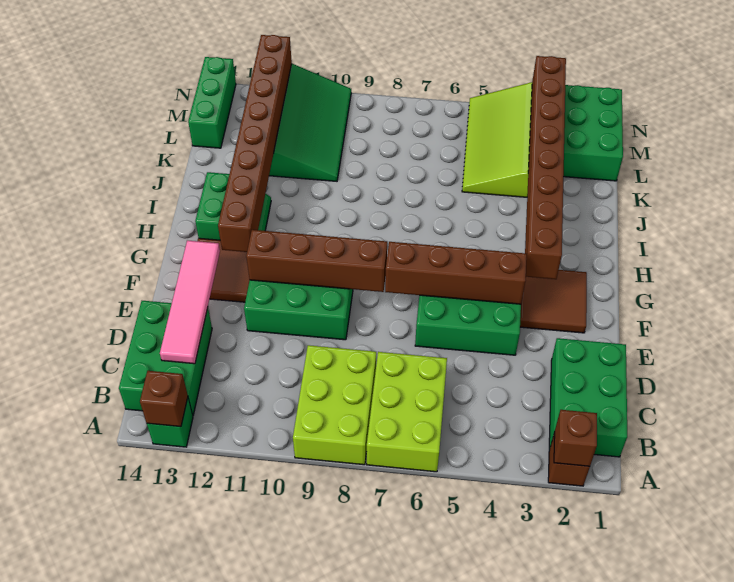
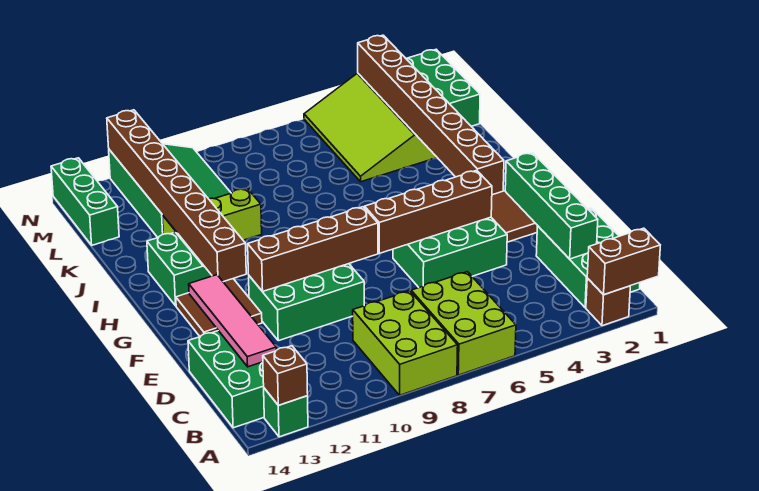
brown 1x1 brick [554,410,597,466] -> brown 1x2 brick [587,228,660,295]
none -> green 1x4 brick [505,153,598,259]
none -> lime 1x3 brick [162,188,262,240]

